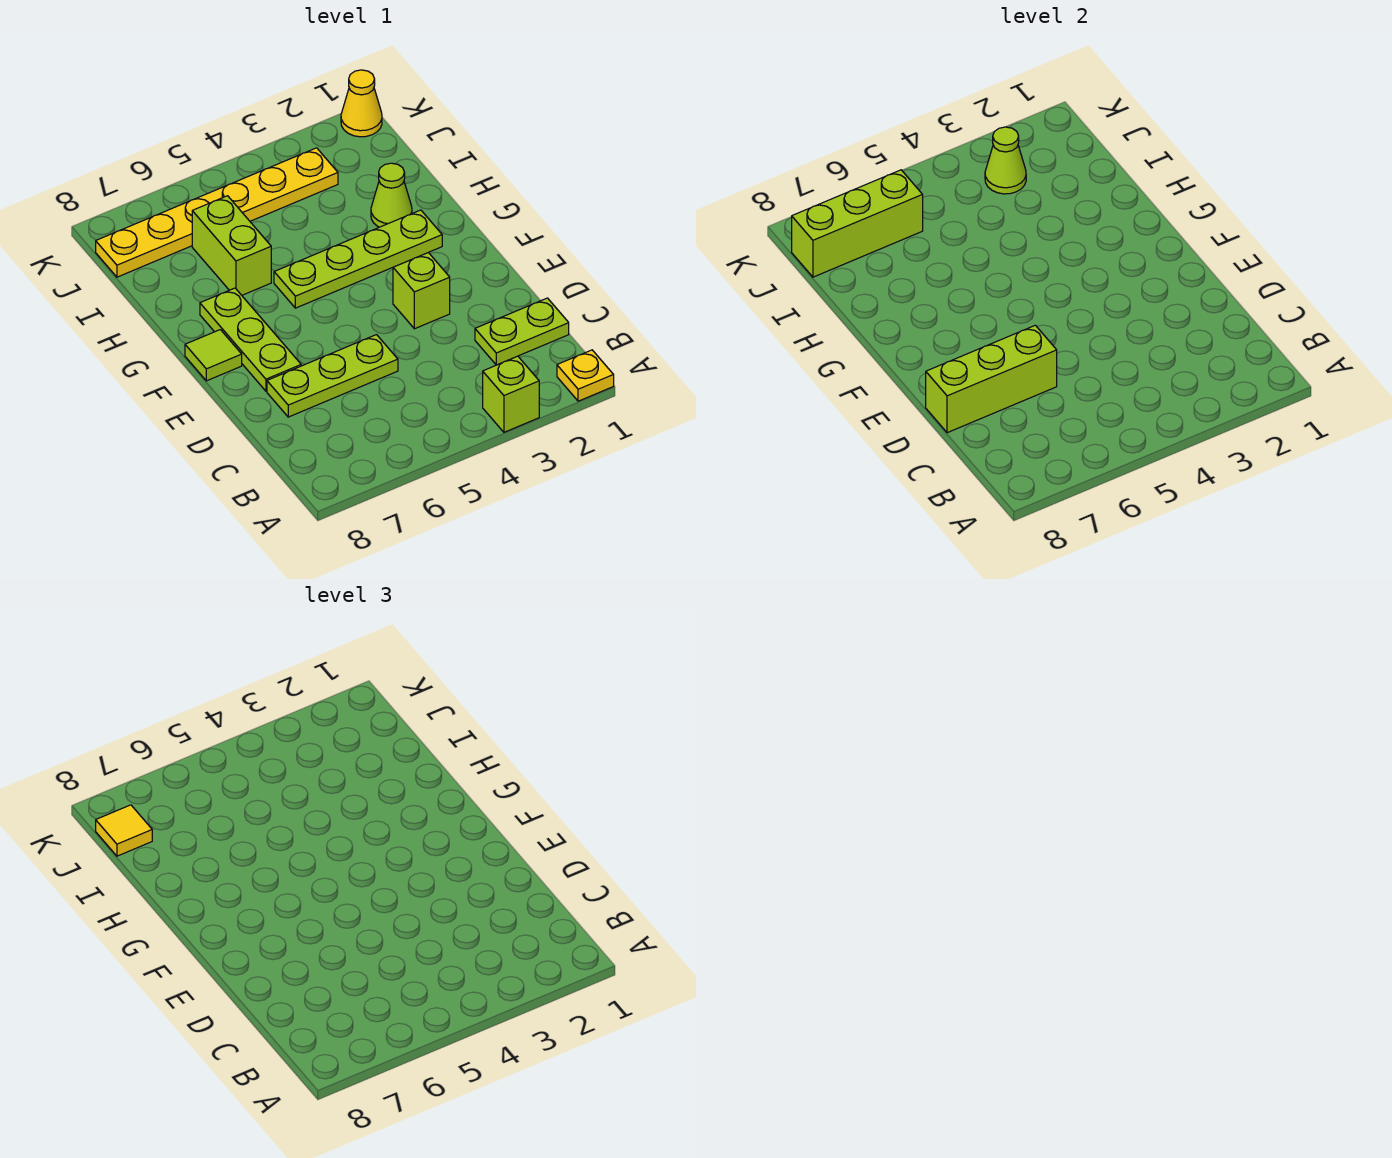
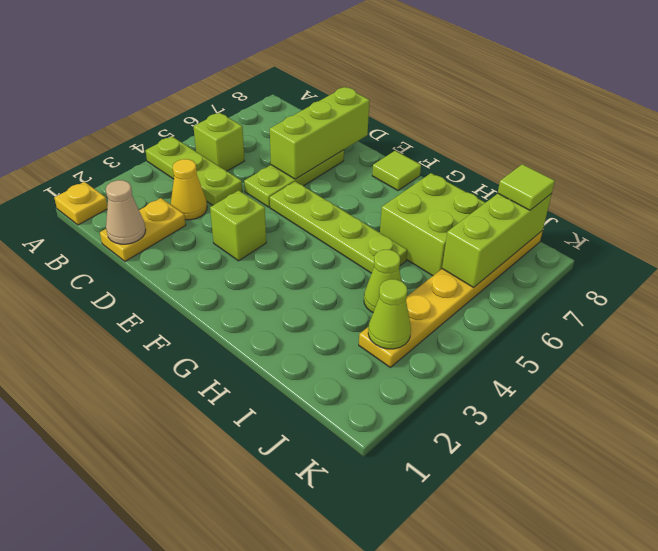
lime 1x1 brick [483,356,539,432] -> lime 1x1 brick moved to [193,113,244,171]
lime 1x2 plate [475,298,569,365] -> yellow 1x2 plate [100,198,186,261]
none -> tan 1x1 cone [106,180,146,244]
lime 1x3 plate [200,288,301,391] -> lime 1x3 plate moved to [145,137,242,205]
lime 1x4 plate [274,210,442,308] -> lime 1x4 plate turned to [270,181,407,273]
lime 1x1 cone [371,163,412,227] -> lime 1x1 cone moved to [364,250,401,312]
lime 1x2 brick [192,196,271,295] -> lime 2x2 brick [380,173,485,276]
yellow 1x1 tile [96,805,152,856] -> lime 1x1 tile [498,164,555,210]
yellow 1x1 cone [341,70,382,137] -> yellow 1x1 cone moved to [171,159,207,220]

